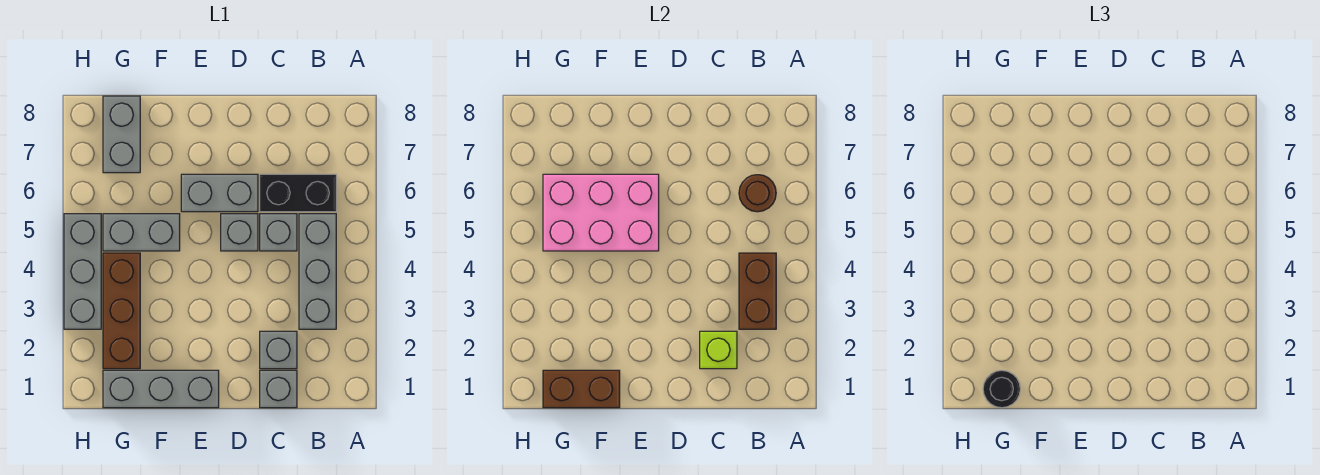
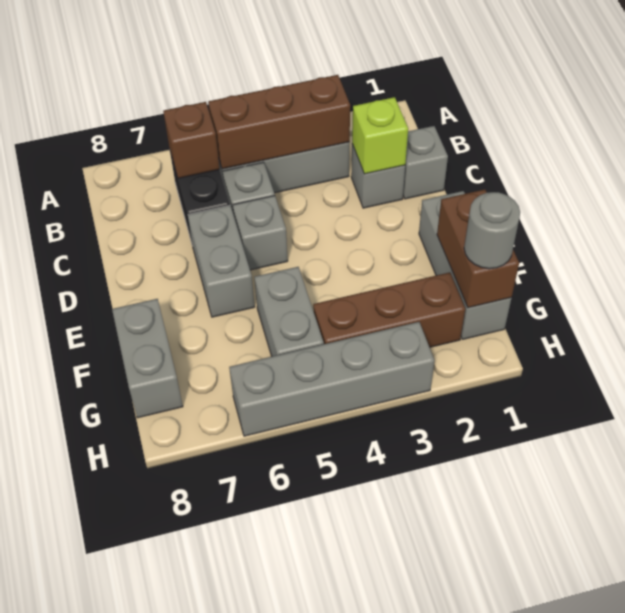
brown 1x2 brick [739,253,776,329] -> brown 1x3 brick [208,75,350,169]
brown 1x1 round brick [739,175,776,212] -> brown 1x1 brick [163,102,220,178]
pink 2x3 brick [543,174,659,251] -> none
black 1x1 round brick [983,370,1020,408] -> grey 1x1 round brick [464,192,520,269]
grey 1x2 brick [103,96,140,173] -> grey 1x2 brick turned to [112,299,183,418]
grey 1x3 brick [64,214,101,329] -> grey 1x4 brick [229,322,434,436]

